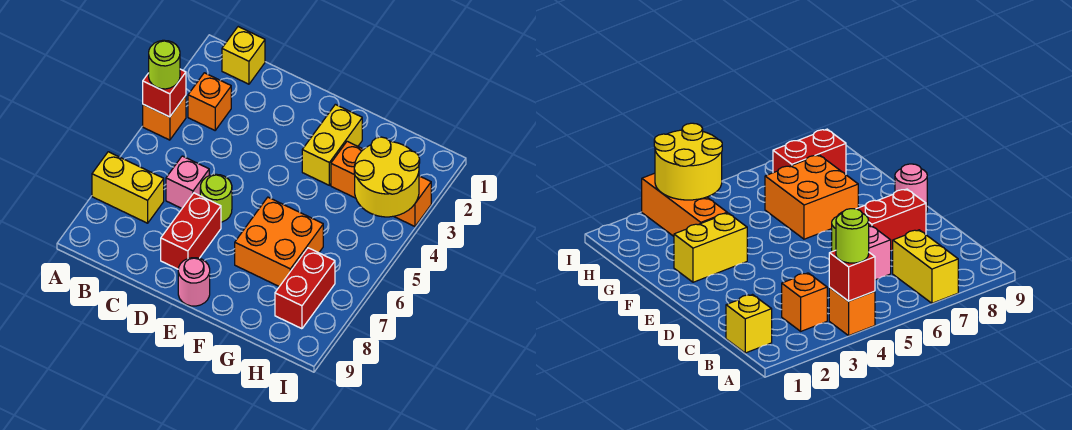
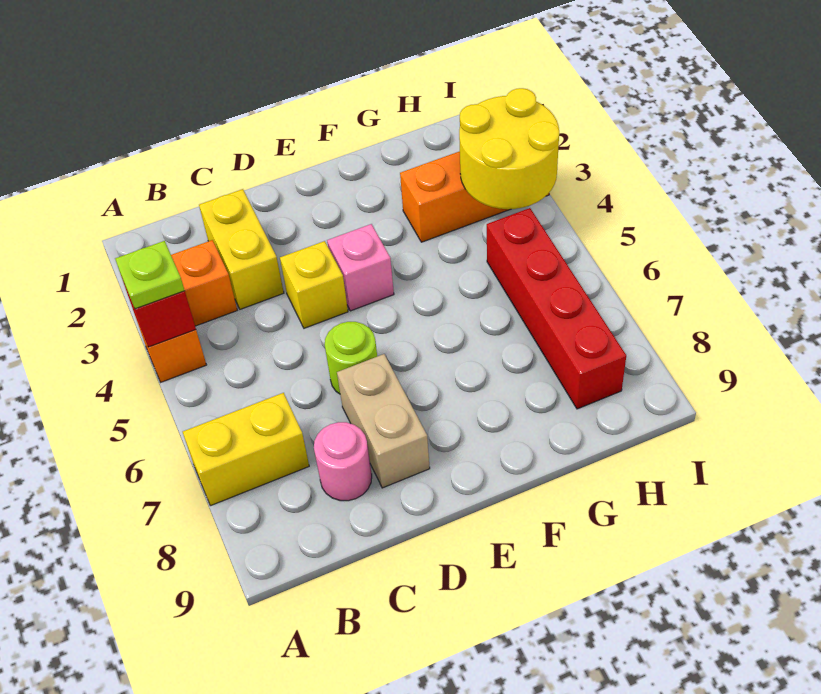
lime 1x1 round brick [149,40,180,89] -> lime 1x1 plate [115,241,185,309]
yellow 1x1 brick [222,27,265,84] -> yellow 1x1 brick moved to [280,241,348,328]
pink 1x1 brick [166,156,209,208] -> pink 1x1 brick moved to [327,224,394,311]
red 1x2 brick [161,193,221,269] -> tan 1x2 brick [337,354,430,488]
pink 1x1 round brick [178,258,210,306] -> pink 1x1 round brick moved to [314,422,372,501]
yellow 1x2 brick [302,104,362,185] -> yellow 1x2 brick moved to [199,189,284,309]
orange 2x2 brick [235,197,323,287] -> none
red 1x2 brick [275,248,335,329] -> red 1x4 brick [487,208,626,409]

